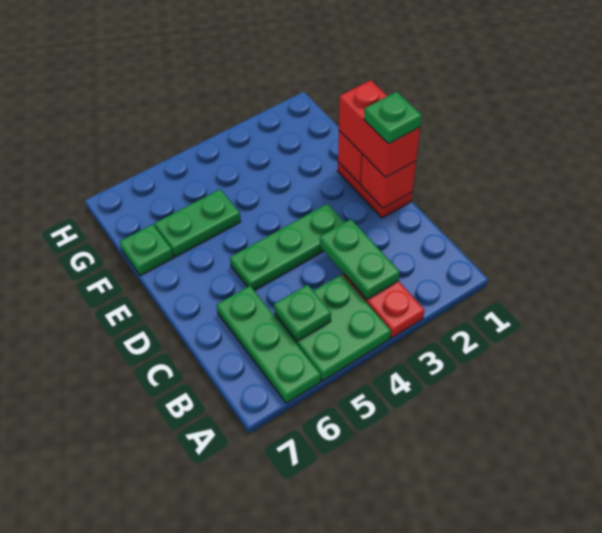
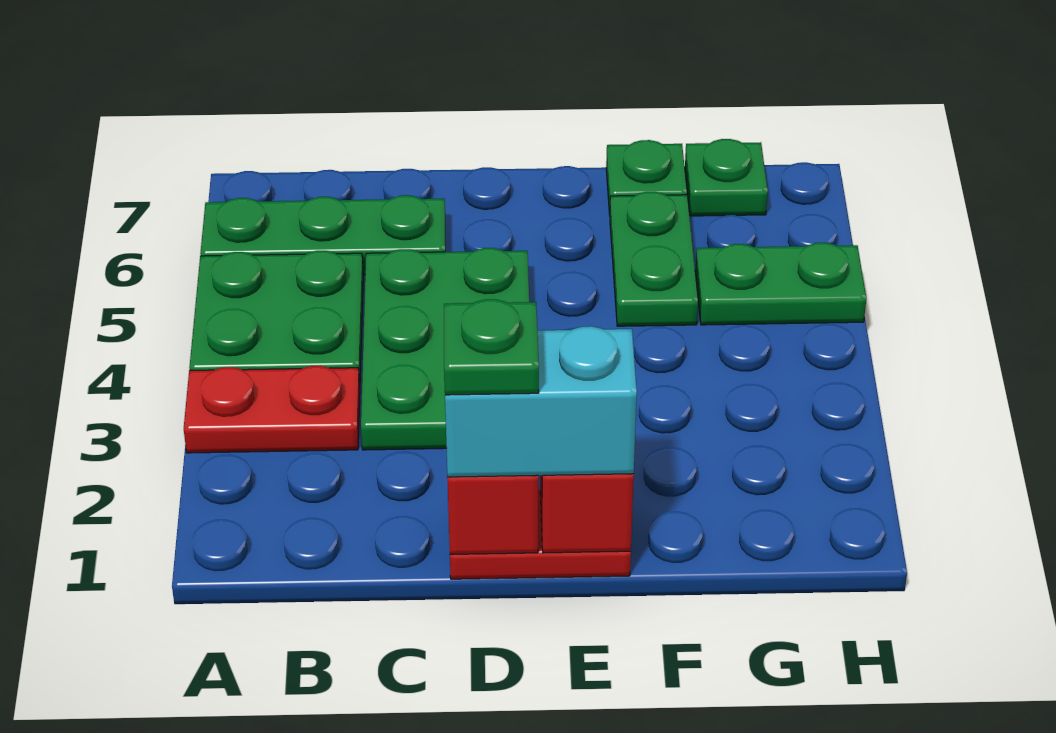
green 1x2 plate [320,219,400,299] -> green 1x2 plate moved to [695,243,866,325]
green 1x1 plate [274,285,331,341] -> green 1x1 plate moved to [685,139,768,216]
red 1x2 brick [339,80,420,177] -> cyan 1x2 brick [445,326,637,477]
green 1x3 plate [230,204,345,291] -> green 2x3 plate [361,248,529,450]

